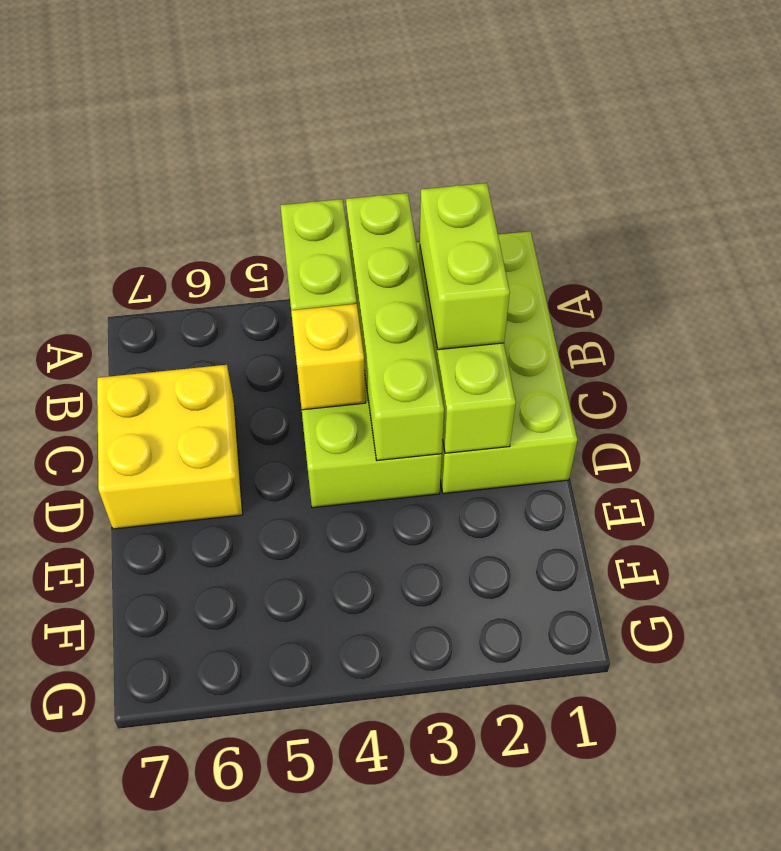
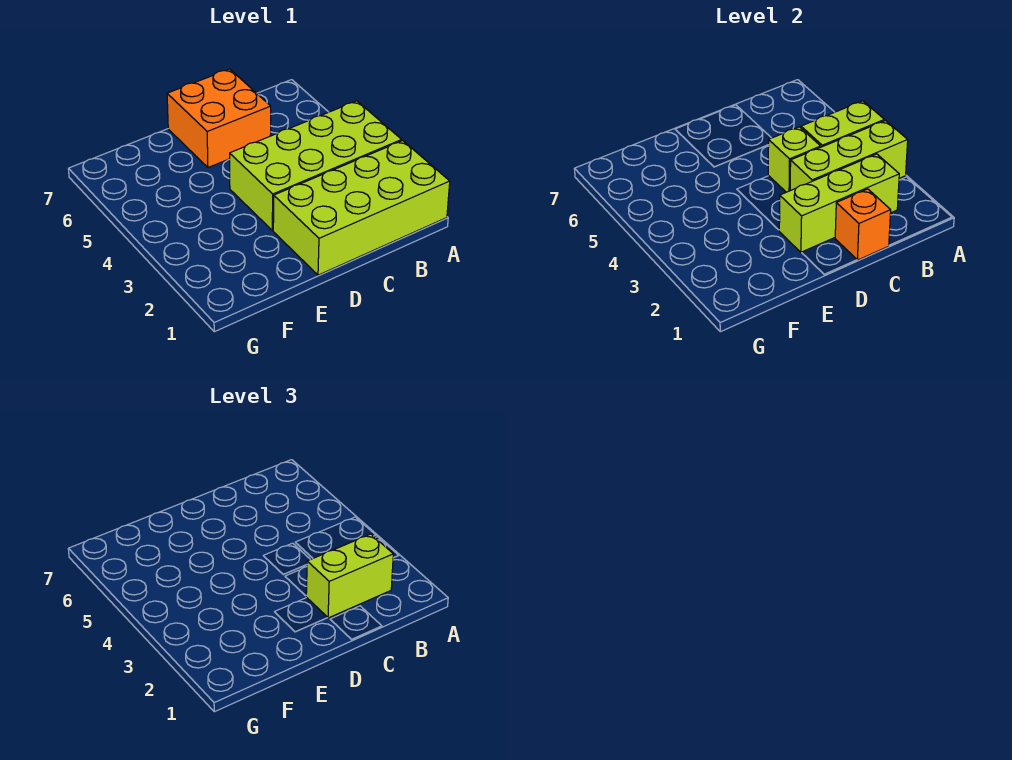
lime 1x4 brick [346,193,444,460] -> lime 1x3 brick [790,121,908,190]
none -> orange 1x1 brick [835,189,891,260]
yellow 1x1 brick [291,304,366,410] -> lime 1x1 brick [768,127,821,192]
yellow 2x2 brick [97,365,243,529] -> orange 2x2 brick [167,69,271,168]

